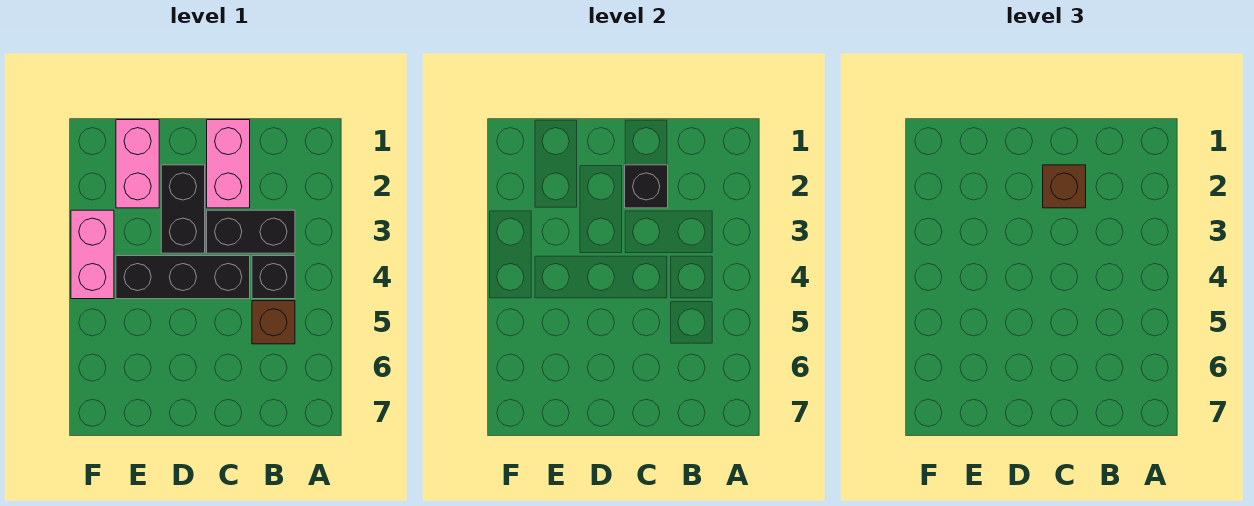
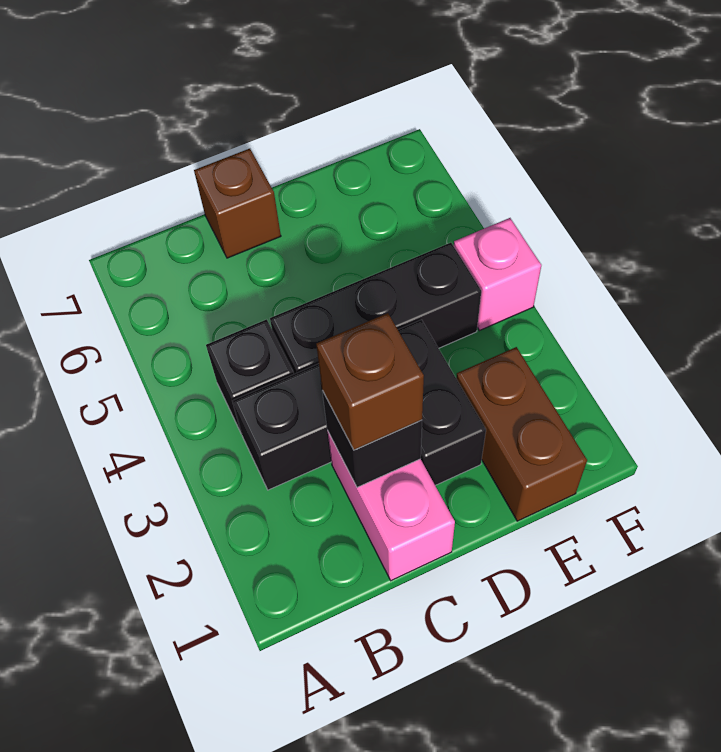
brown 1x1 brick [252,301,295,344] -> brown 1x1 brick moved to [194,149,281,258]
pink 1x2 brick [116,120,159,208] -> brown 1x2 brick [456,347,587,521]
pink 1x2 brick [71,210,114,299] -> pink 1x1 brick [454,218,541,330]

